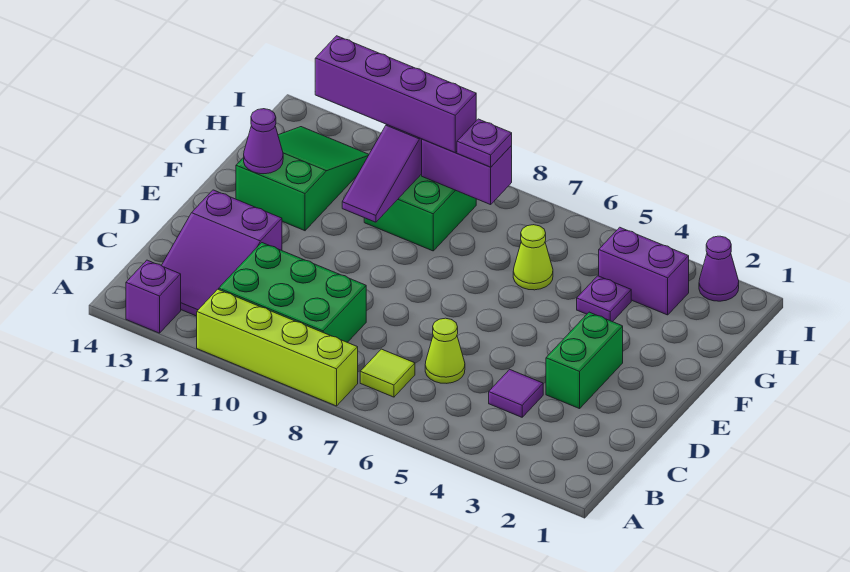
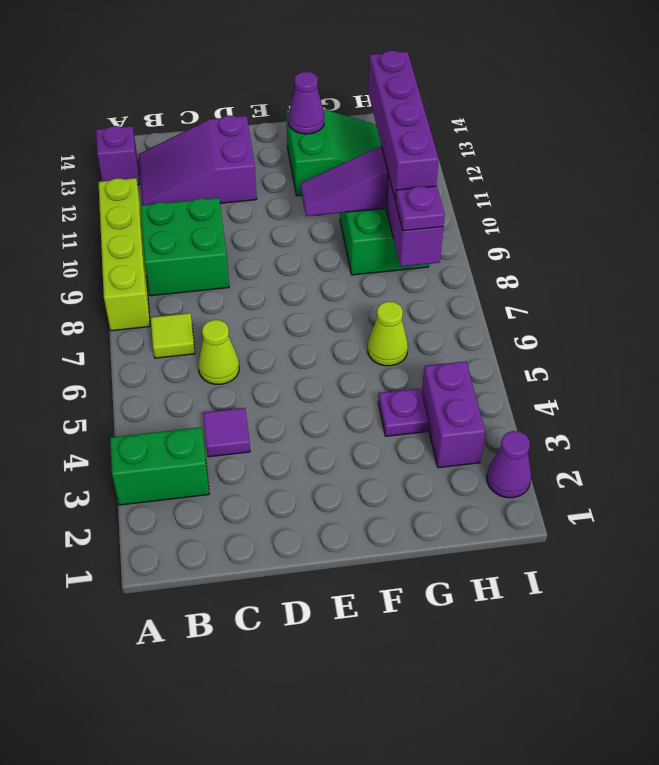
green 2x3 brick [219,243,366,342] -> green 2x2 brick [140,198,229,296]
green 1x2 brick [546,312,623,409] -> green 1x2 brick moved to [110,427,209,505]

